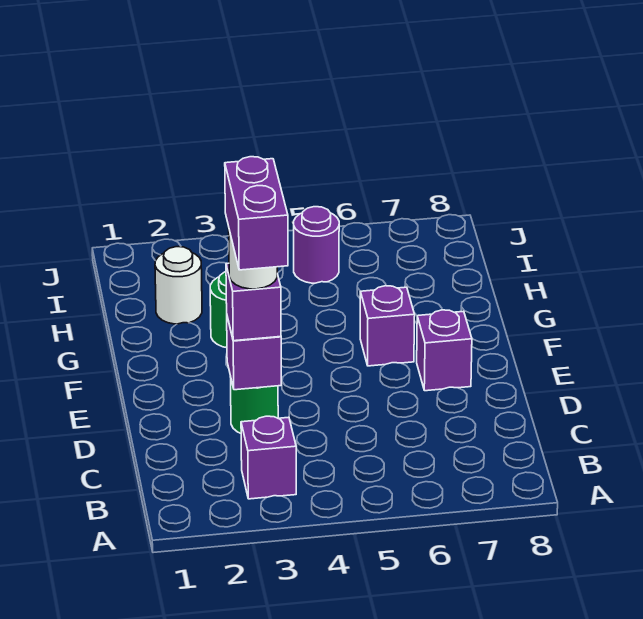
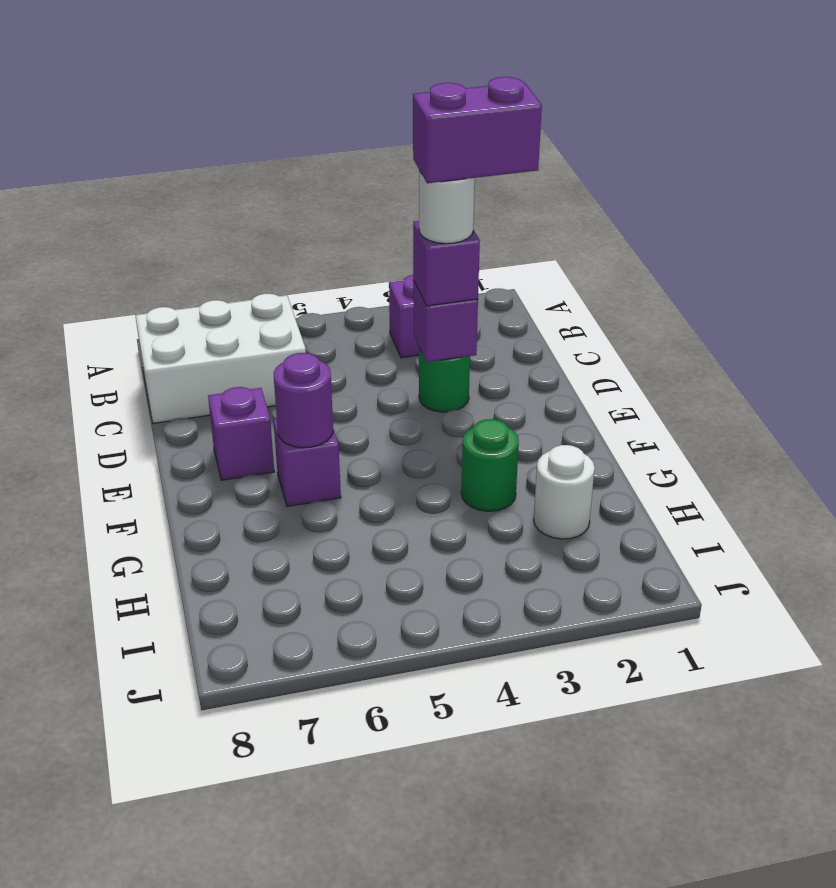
none -> white 2x3 brick [135,294,306,423]
purple 1x2 brick [225,157,288,270] -> purple 1x2 brick turned to [413,77,542,183]
purple 1x1 round brick [294,207,339,283] -> purple 1x1 round brick moved to [274,353,333,448]

